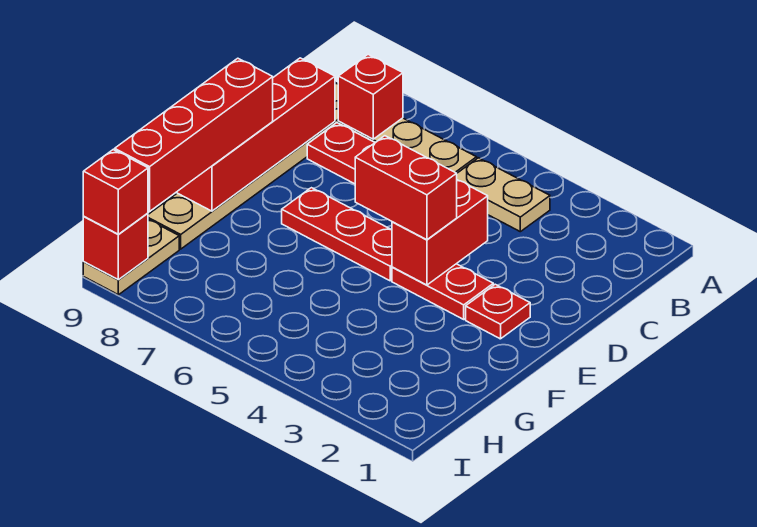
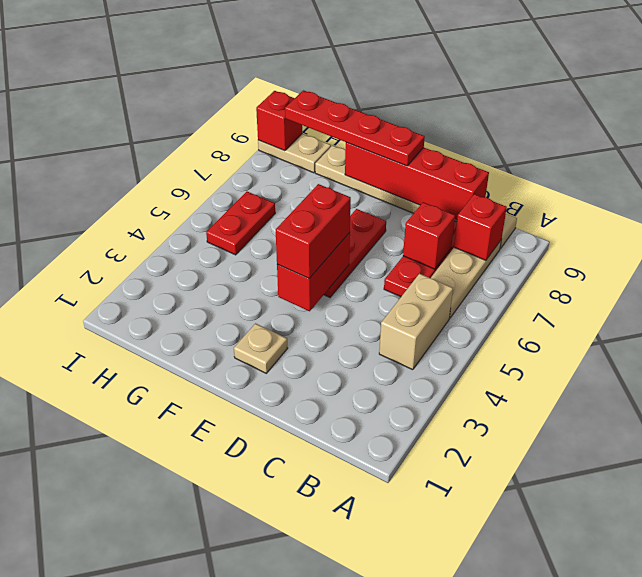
tan 1x2 plate [457,158,550,232] -> tan 1x2 brick [379,274,453,370]
red 1x2 brick [392,180,488,285] -> red 1x2 brick turned to [277,233,350,311]
red 1x1 plate [466,284,530,339] -> tan 1x1 plate [234,323,288,373]
red 1x2 plate [392,264,493,319] -> red 1x2 plate moved to [206,192,275,255]
red 1x4 brick [115,58,273,211] -> red 1x4 plate [285,90,425,166]
red 1x1 brick [83,150,148,234] -> red 1x1 brick moved to [403,202,455,269]

